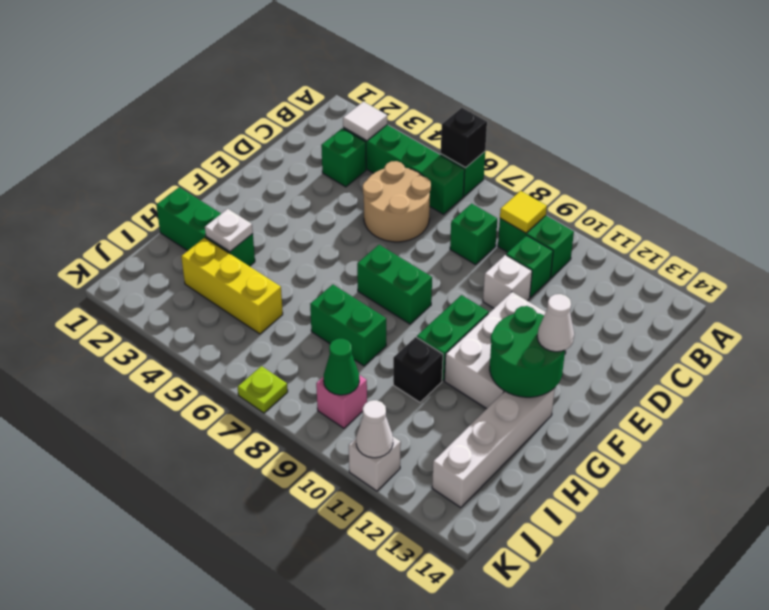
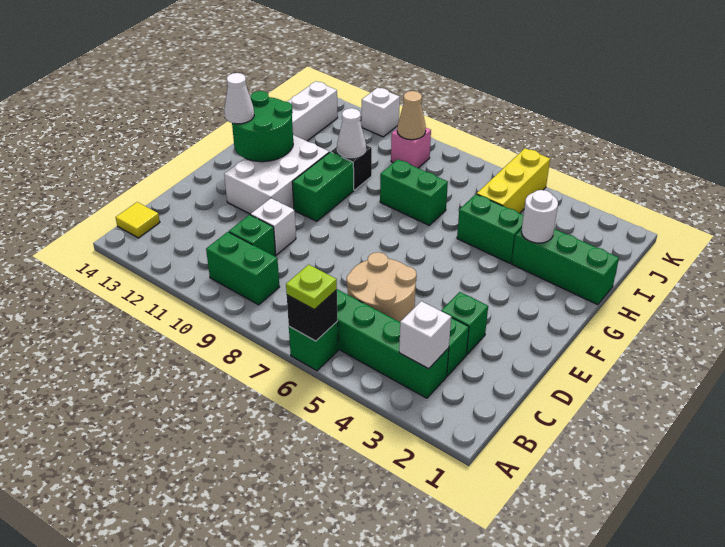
white 1x1 tile [343,102,387,141] -> white 1x1 brick [399,301,451,369]
yellow 1x1 tile [500,191,547,233] -> yellow 1x1 tile moved to [116,202,160,238]
green 1x1 brick [450,203,497,265] -> green 1x1 brick moved to [441,292,488,355]
green 1x2 brick [357,245,432,324] -> green 1x2 brick moved to [457,194,524,263]
white 1x1 plate [205,209,253,252] -> white 1x1 round brick [521,190,558,243]
yellow 1x3 brick [181,238,283,334] -> yellow 1x3 brick turned to [477,148,550,213]
green 1x1 cone [324,339,359,395] -> tan 1x1 cone [397,91,426,140]
lime 1x1 plate [238,366,288,413] -> lime 1x1 plate moved to [286,265,337,310]
white 1x1 cone [356,400,393,458] -> white 1x1 cone moved to [337,108,366,158]

